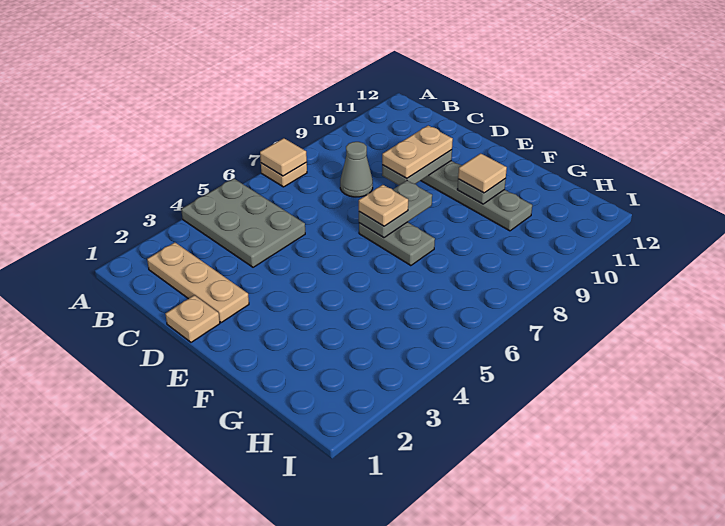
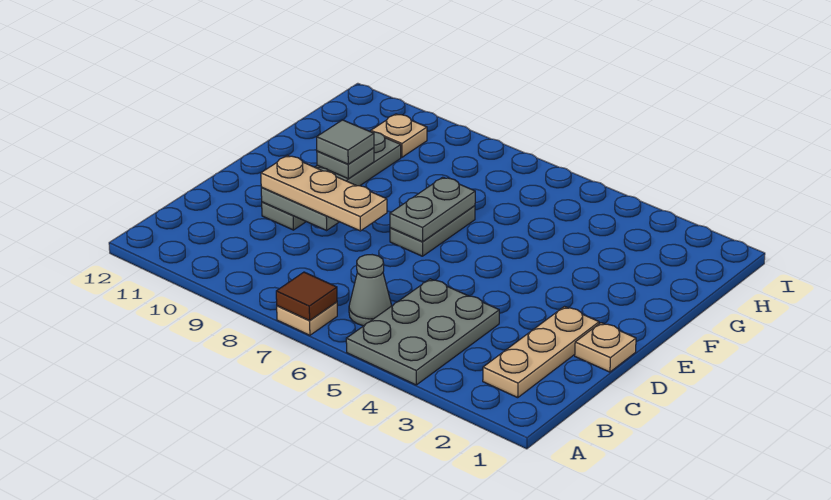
tan 1x1 tile [260,138,307,176] -> brown 1x1 tile [276,272,337,320]
grey 1x1 cone [340,142,373,197] -> grey 1x1 cone moved to [349,255,392,326]
tan 1x2 plate [382,126,453,178] -> tan 1x3 plate [261,156,387,231]
grey 1x2 plate [359,181,432,238] -> grey 1x2 plate turned to [390,177,475,242]
tan 1x1 plate [359,185,408,226] -> tan 1x1 plate moved to [371,114,427,157]
tan 1x1 tile [458,153,507,193] -> grey 1x1 tile [317,120,374,164]

